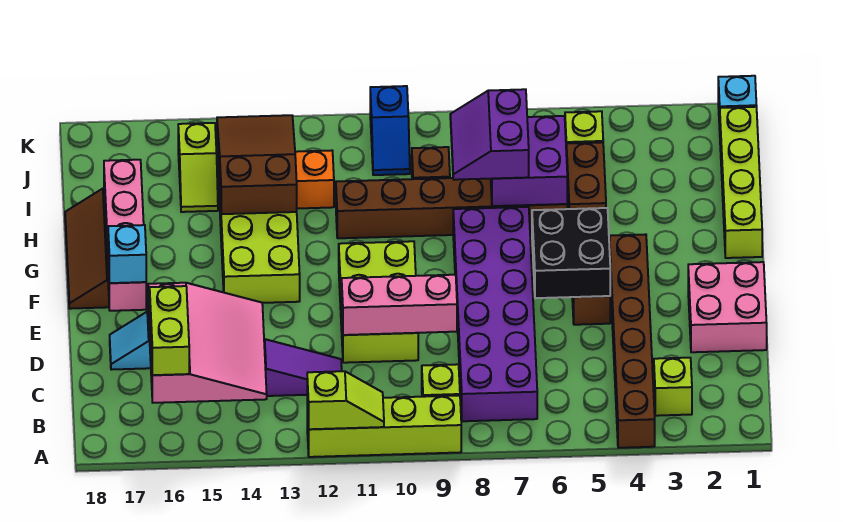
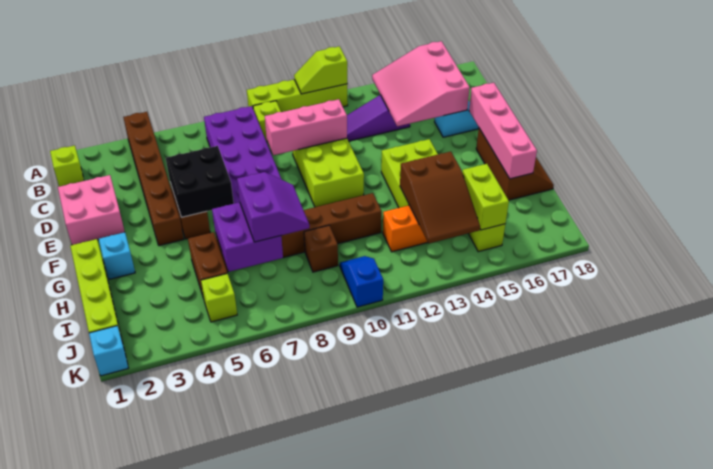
lime 1x1 brick [654,358,692,416] -> lime 1x1 brick moved to [50,146,84,187]
lime 1x2 brick [150,286,189,375] -> lime 1x2 brick moved to [462,164,509,230]
cyan 1x1 brick [108,225,146,283] -> cyan 1x1 brick moved to [99,232,135,279]

